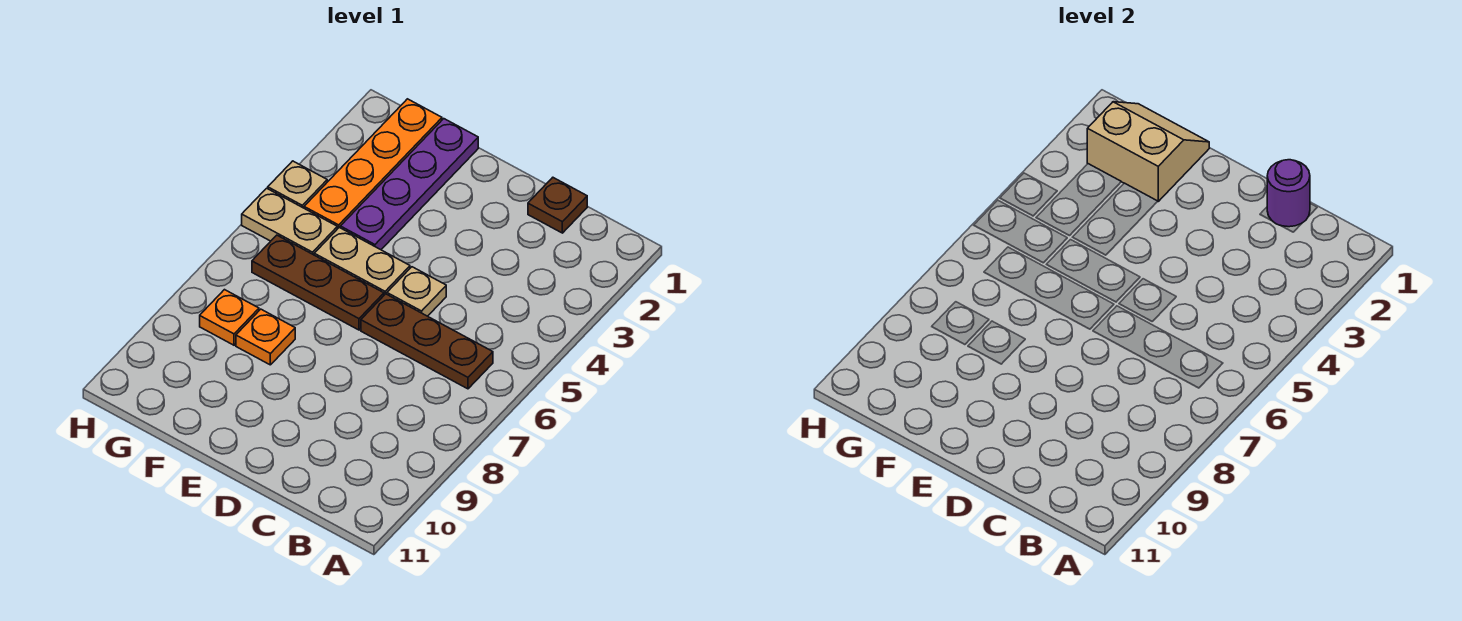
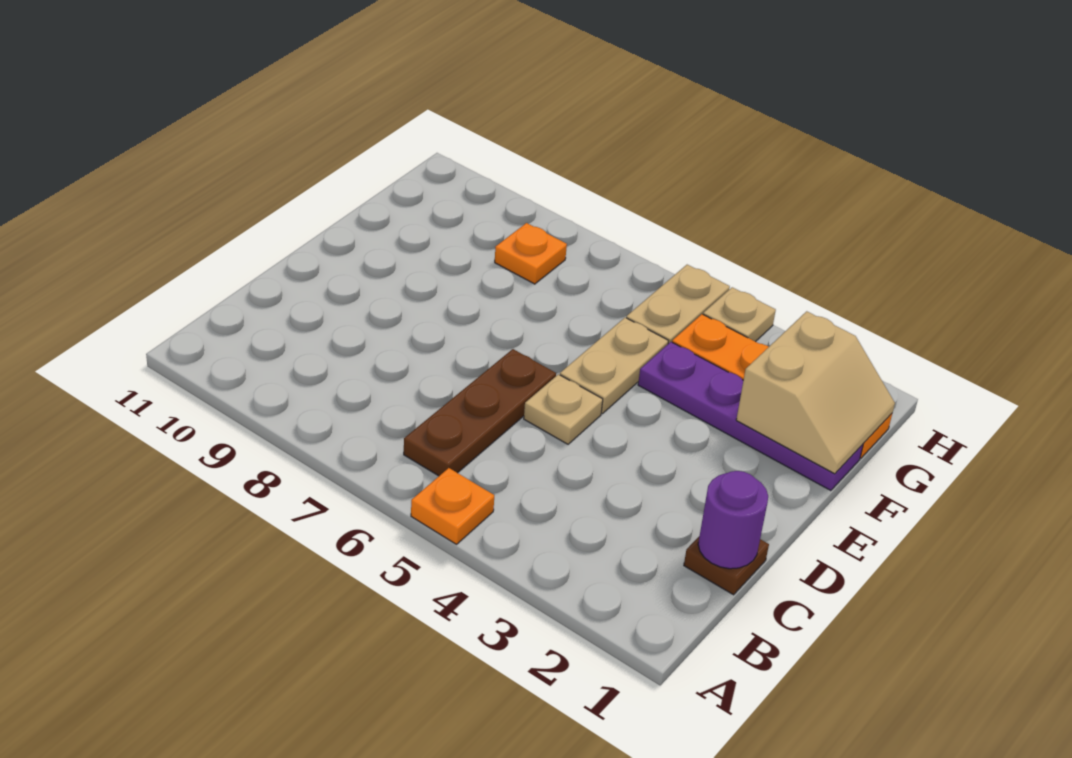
brown 1x3 plate [252,235,384,330] -> none
orange 1x1 plate [236,309,295,365] -> orange 1x1 plate moved to [411,468,494,544]

